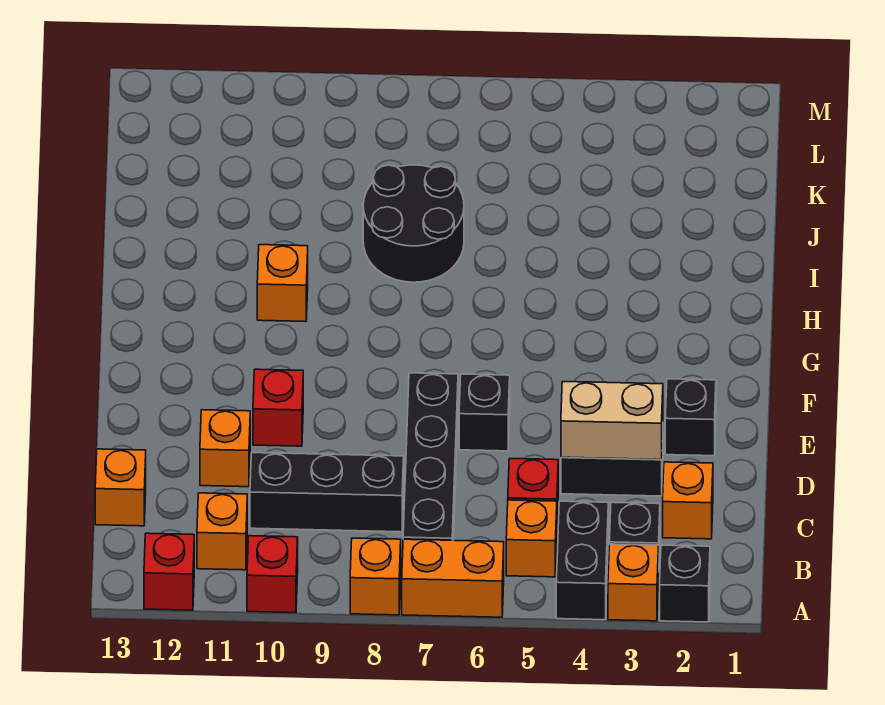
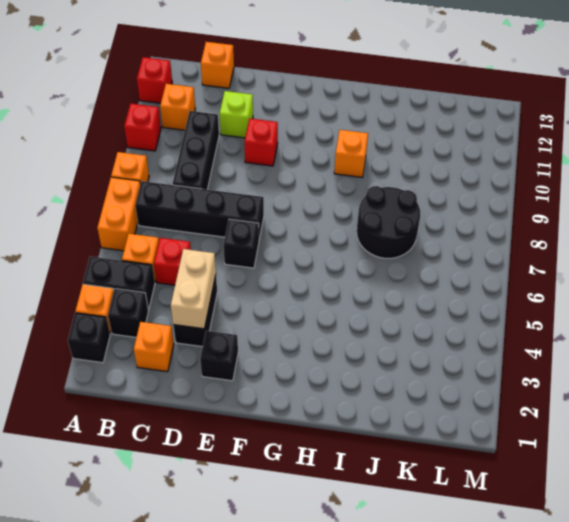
orange 1x1 brick [200,410,250,487] -> lime 1x1 brick [220,91,253,138]

